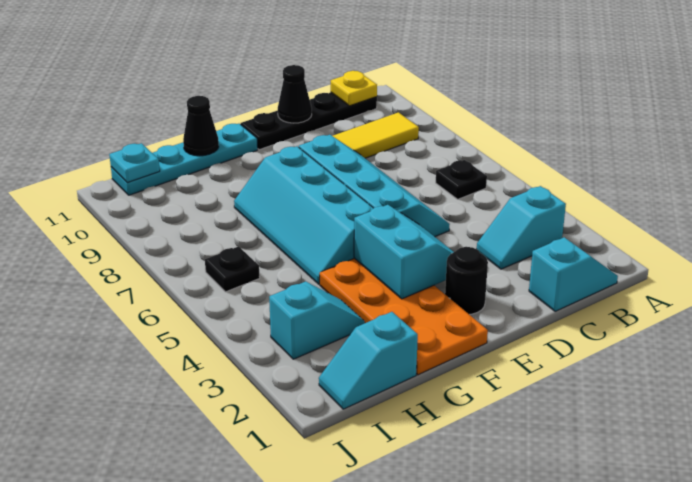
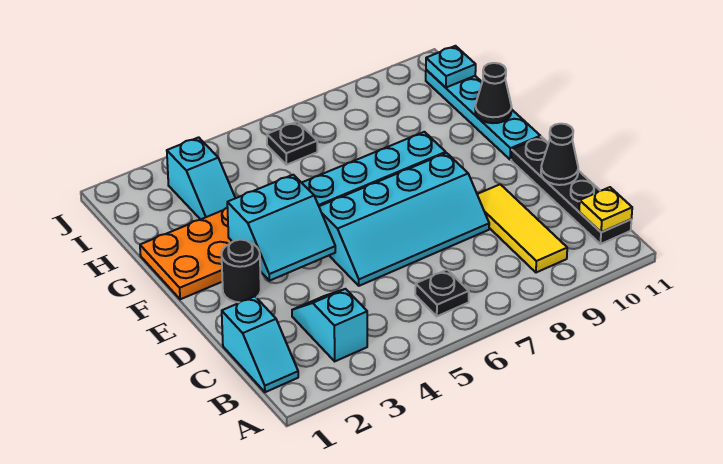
cyan 1x2 slope [319,312,418,409] -> none

